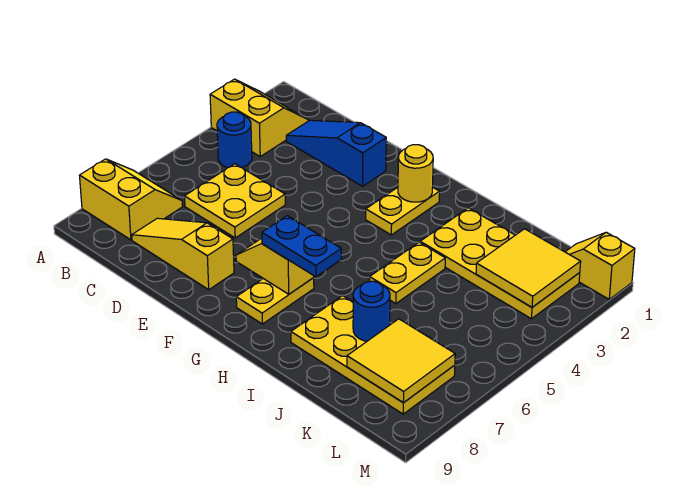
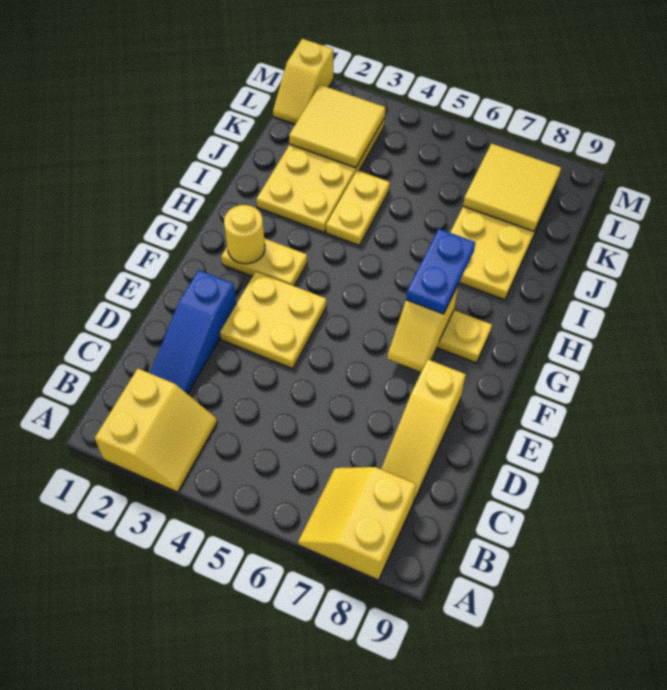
yellow 2x2 slope [210,79,308,156] -> yellow 2x2 slope turned to [95,369,217,492]
blue 1x1 round brick [217,112,252,168] -> none
yellow 2x2 plate [185,164,285,238] -> yellow 2x2 plate moved to [220,272,326,369]
yellow 1x2 plate [370,242,445,304] -> yellow 1x2 plate turned to [326,170,390,246]
blue 1x1 round brick [353,281,390,341] -> none

